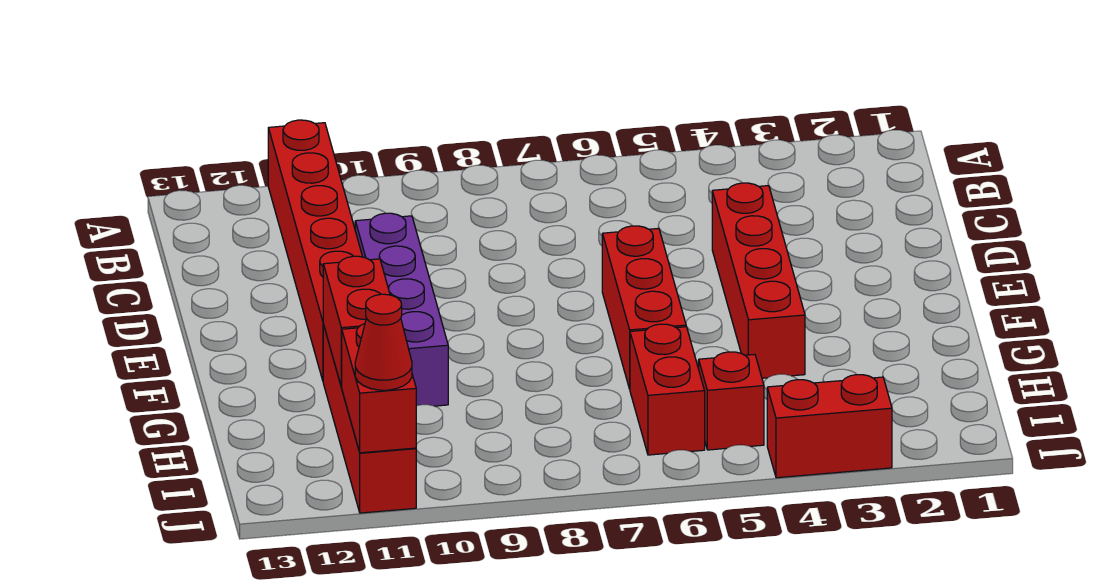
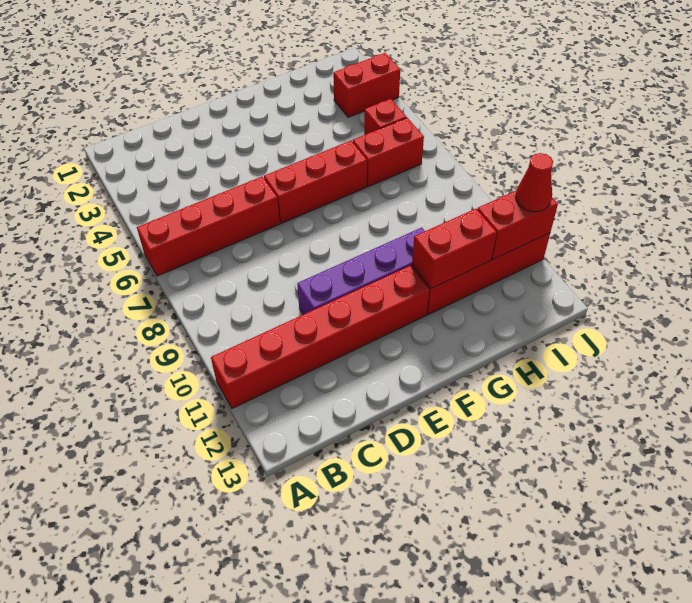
red 1x4 brick [712,183,805,378] -> red 1x4 brick moved to [137,176,280,276]
red 1x2 brick [767,375,892,478] -> red 1x2 brick turned to [333,53,400,117]

